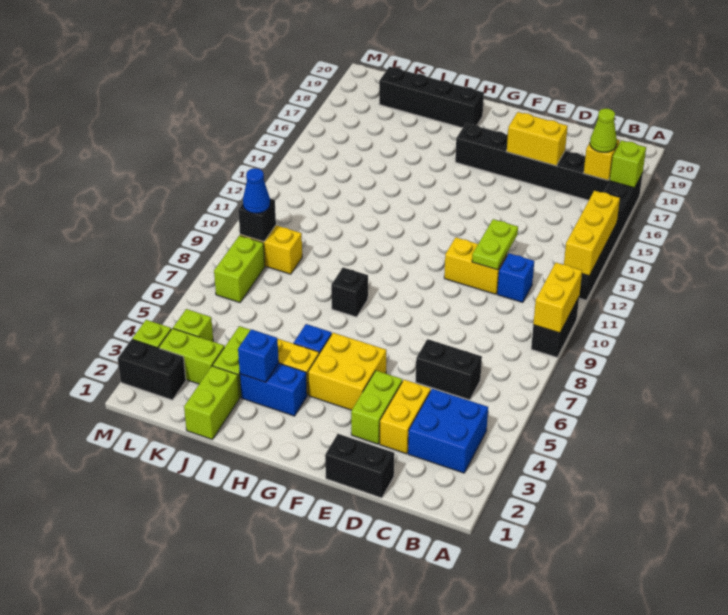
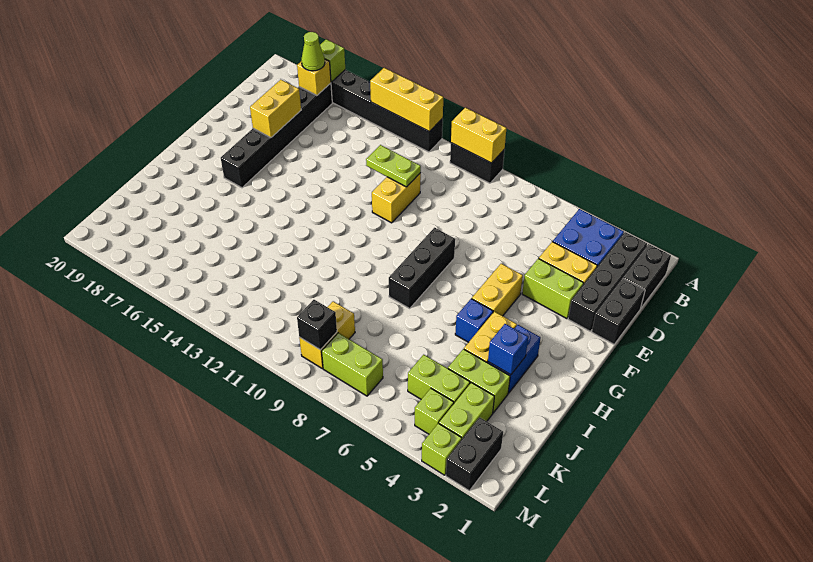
black 1x2 brick [416,339,482,400] -> black 1x2 brick moved to [623,244,671,308]
blue 1x1 brick [497,253,534,302] -> none
yellow 2x2 brick [308,333,386,410] -> yellow 1x2 brick [472,264,523,316]
black 1x1 brick [331,268,368,317] -> black 1x3 brick [389,228,455,308]
black 1x4 brick [379,67,484,128] -> black 1x4 brick moved to [568,232,647,331]
lime 1x2 brick [184,366,239,439] -> lime 1x2 brick moved to [408,355,470,403]
blue 1x1 cone [243,168,270,213] -> none

